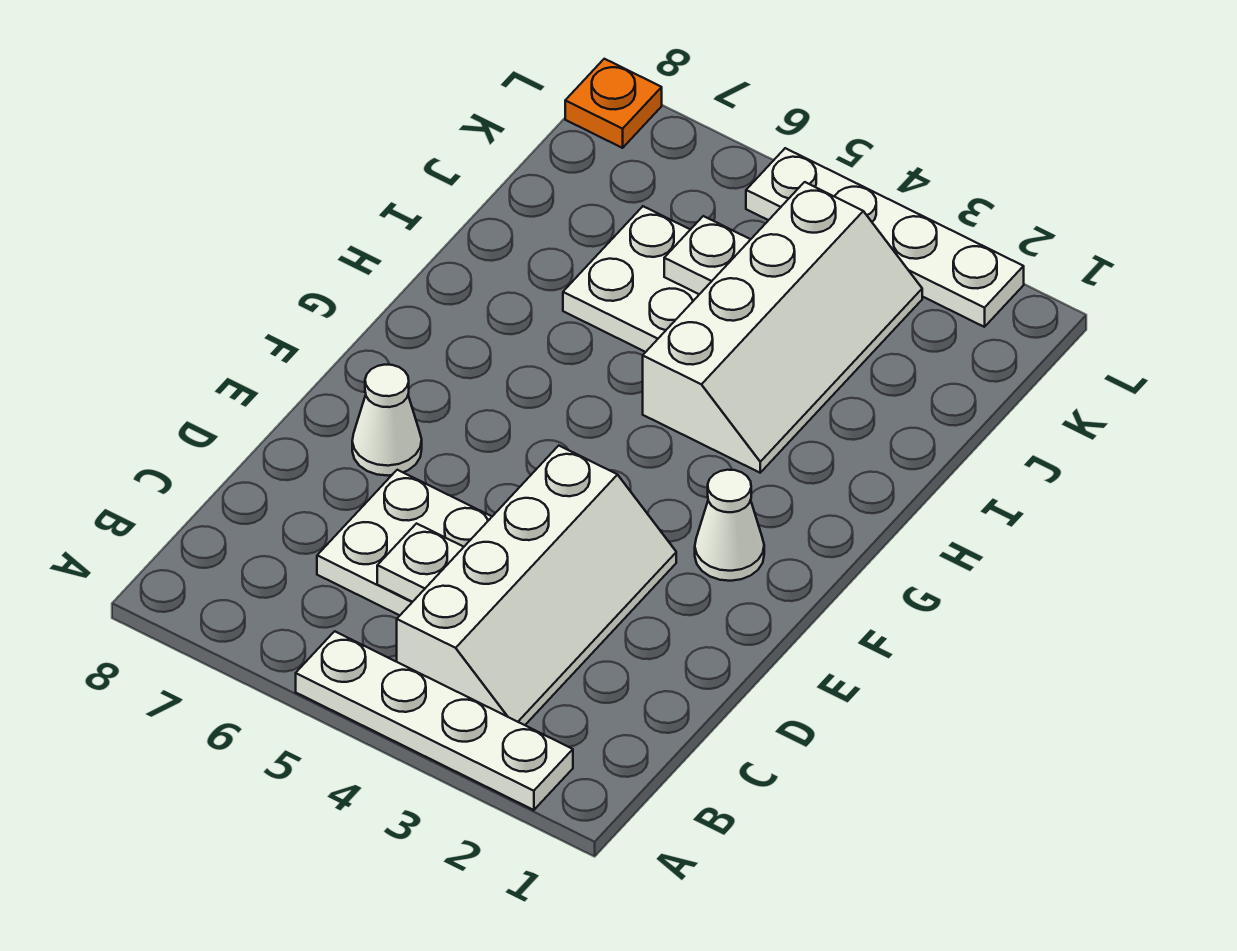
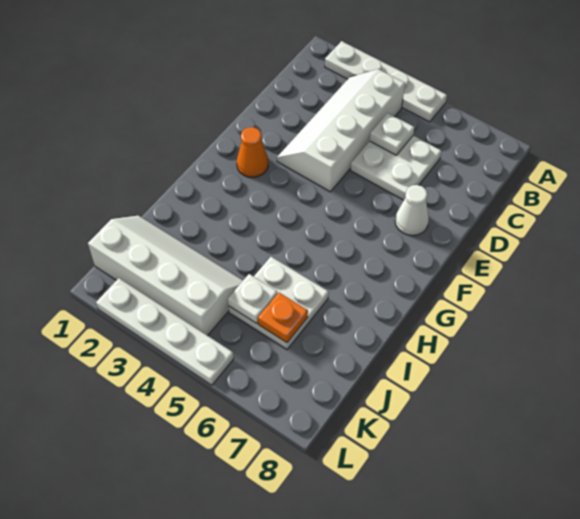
white 1x1 cone [695,470,764,581] -> orange 1x1 cone [237,127,268,177]
white 2x4 slope [643,182,922,473] -> white 2x4 slope turned to [88,216,243,336]
orange 1x1 plate [565,59,662,148] -> orange 1x1 plate moved to [258,293,308,343]

